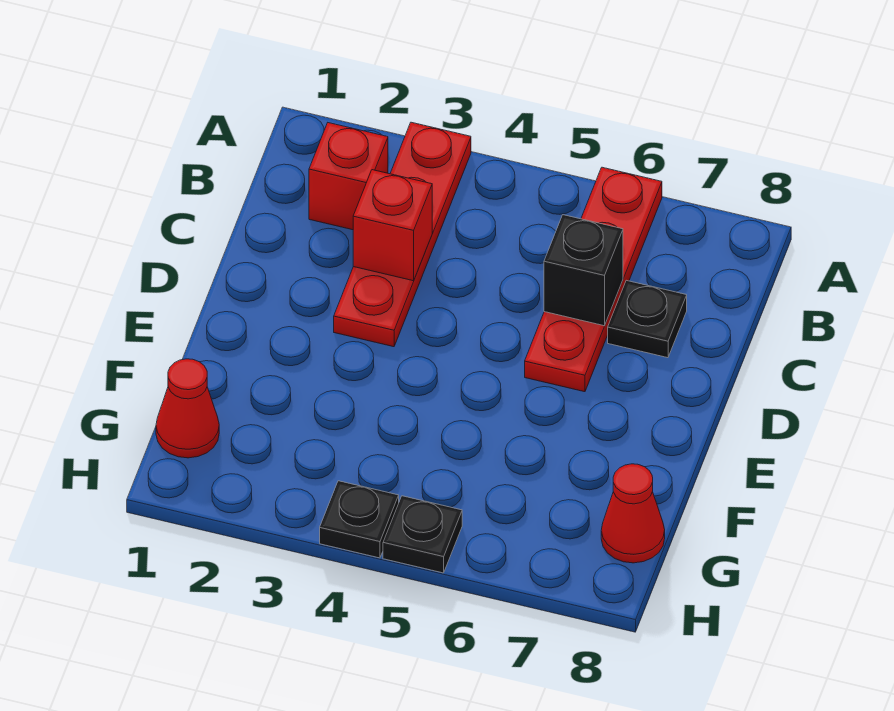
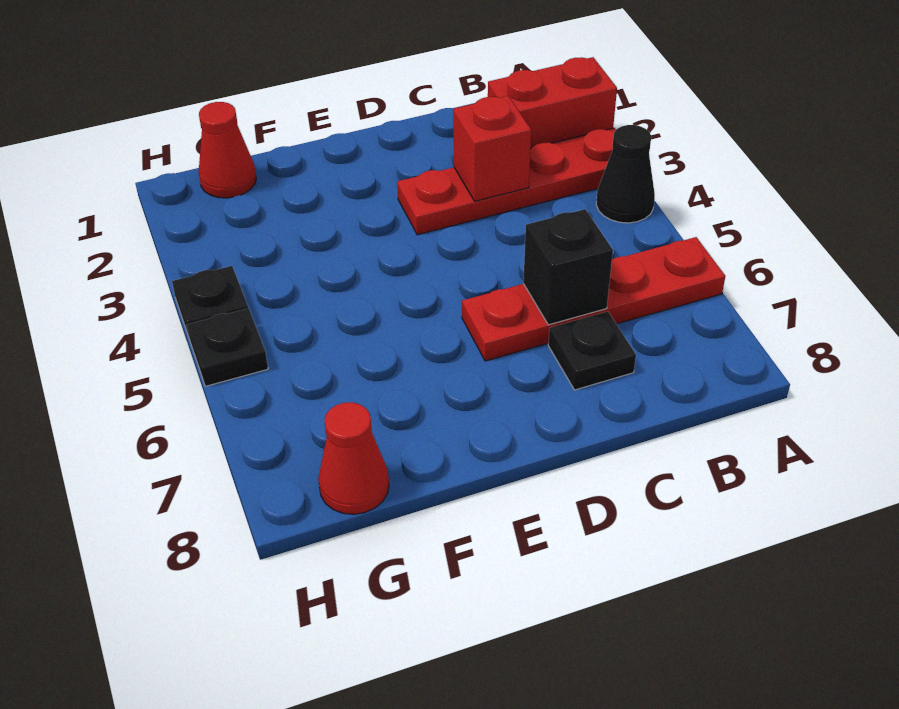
none -> black 1x1 cone [596,125,655,223]
red 1x1 brick [309,123,388,230] -> red 1x2 brick [488,57,617,148]

